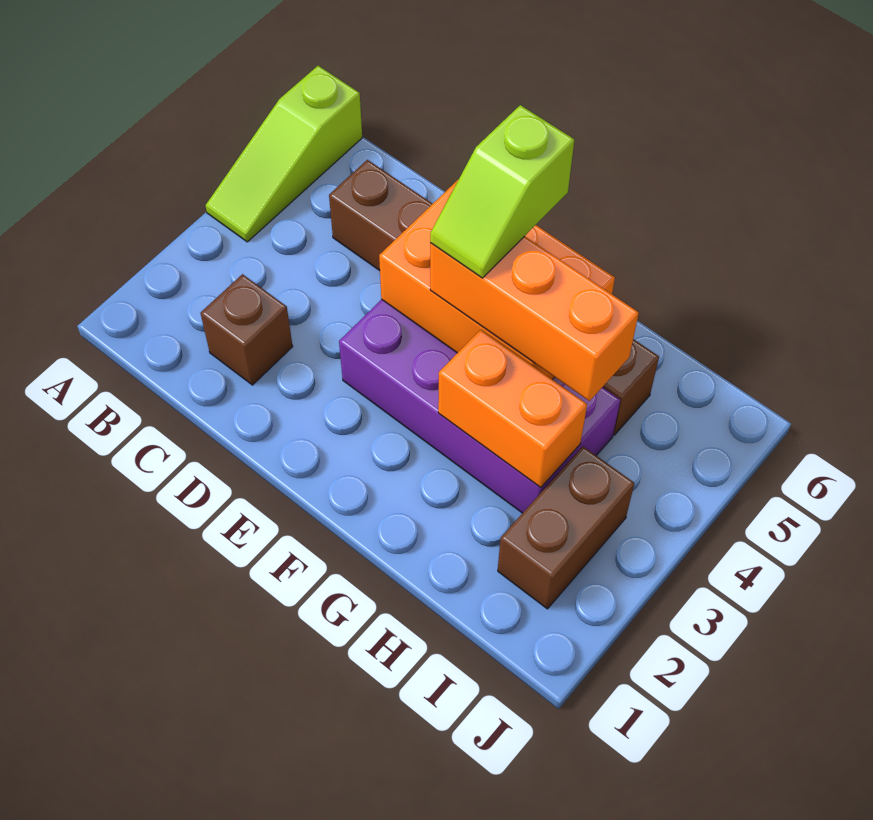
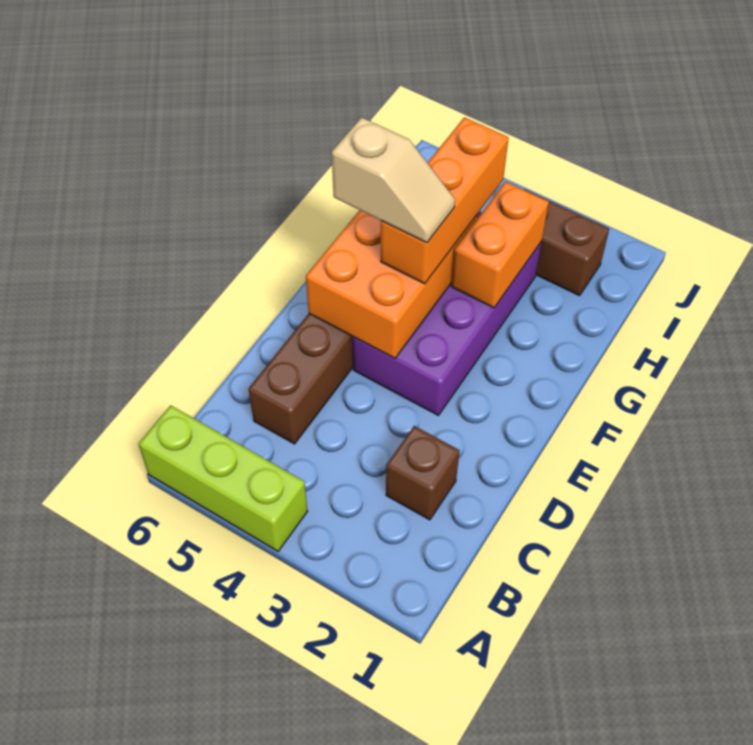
lime 1x3 slope [205,66,362,242] -> lime 1x3 brick [138,405,308,551]
lime 1x2 slope [430,105,574,278] -> tan 1x2 slope [332,117,455,243]

